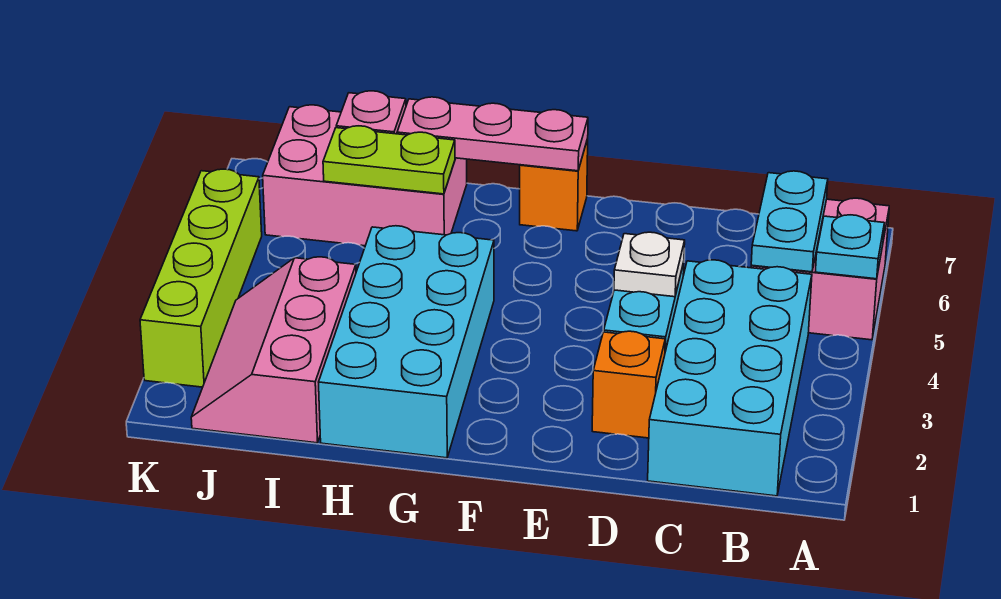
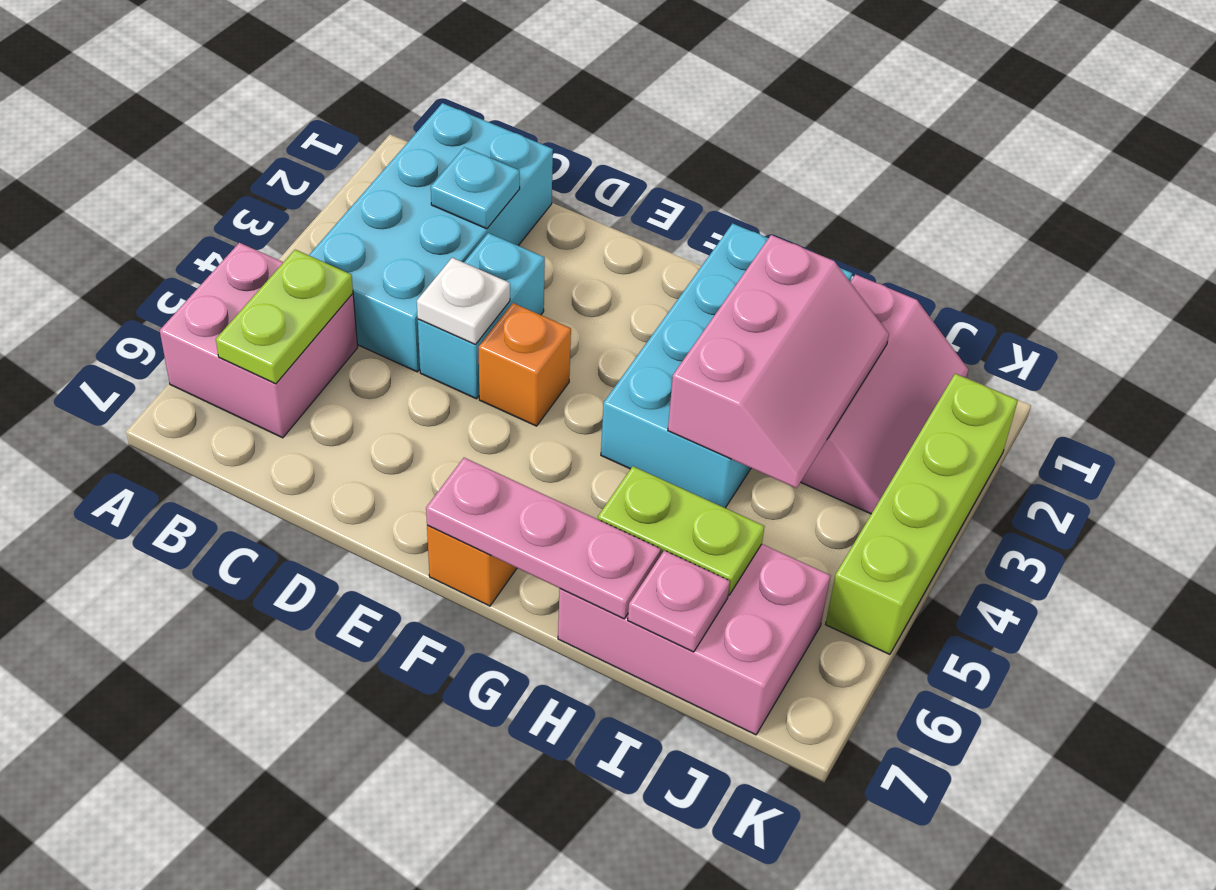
cyan 1x1 plate [815,215,884,279] -> cyan 1x1 plate moved to [431,147,520,229]
cyan 1x2 plate [751,171,828,272] -> lime 1x2 plate [216,250,353,384]
orange 1x1 brick [592,331,665,438] -> orange 1x1 brick moved to [479,303,571,426]
none -> pink 2x3 slope [668,235,889,488]

